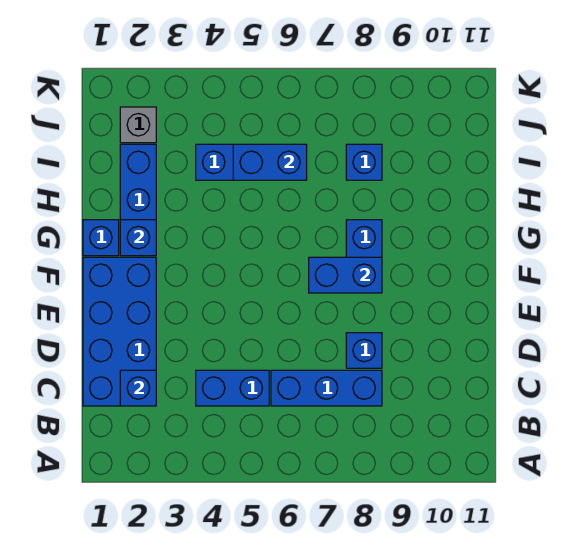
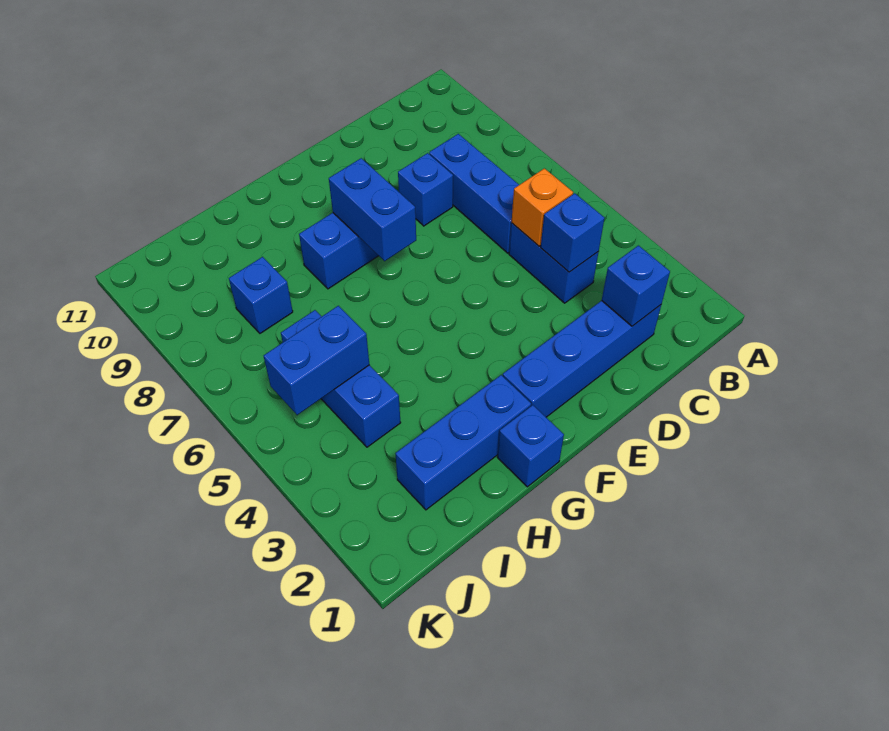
blue 2x4 brick [83,257,156,406] -> blue 1x4 brick [503,301,661,417]
none -> orange 1x1 brick [512,168,573,246]
blue 1x1 brick [120,220,156,256] -> blue 1x1 brick moved to [541,193,604,272]
blue 1x2 brick [233,144,307,180] -> blue 1x2 brick turned to [264,306,369,415]
grey 1x1 brick [120,107,156,143] -> none

